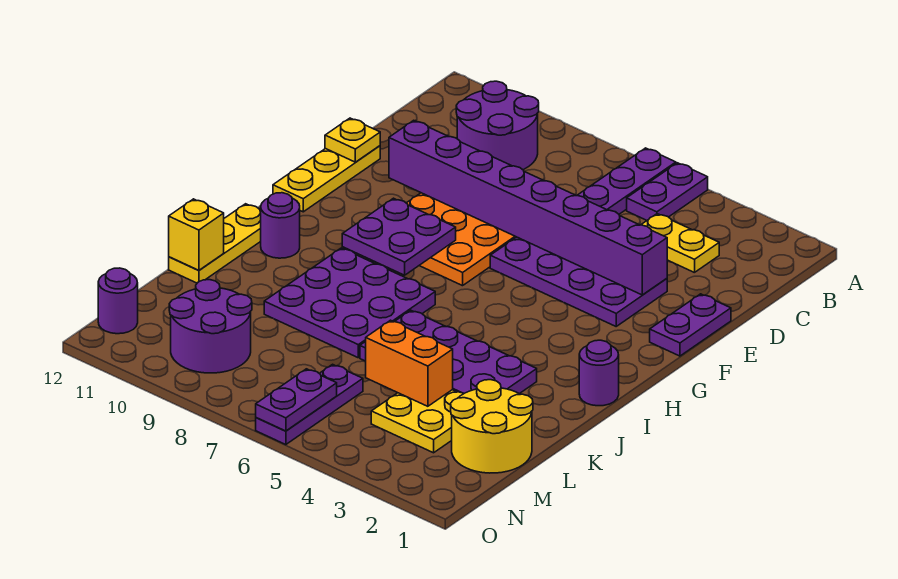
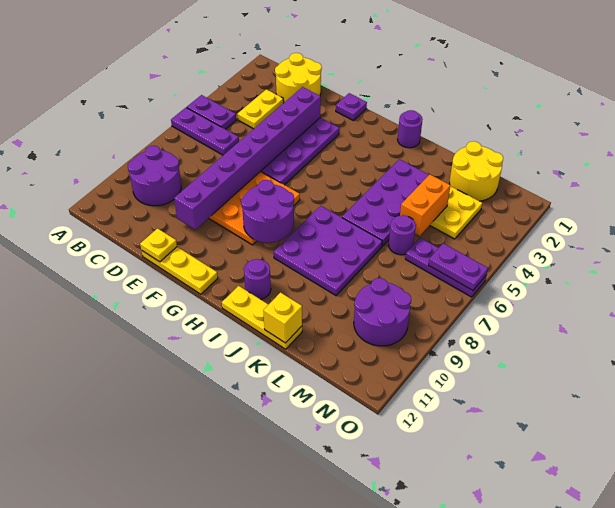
none -> yellow 2x2 round brick [275,53,322,102]
purple 1x2 plate [650,294,731,356] -> purple 1x1 plate [336,93,367,121]
purple 2x2 plate [342,198,456,275] -> purple 2x2 round brick [241,180,294,243]
purple 1x1 round brick [98,268,138,334] -> purple 1x1 round brick moved to [389,215,416,255]

